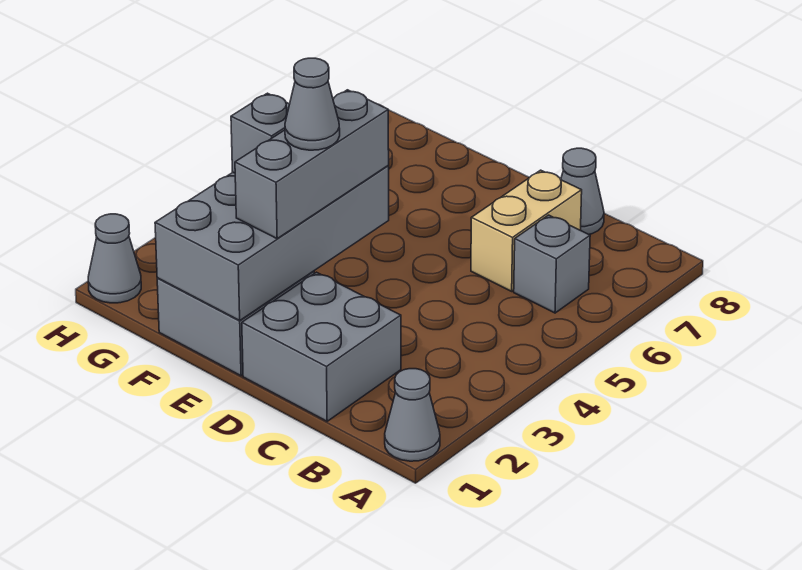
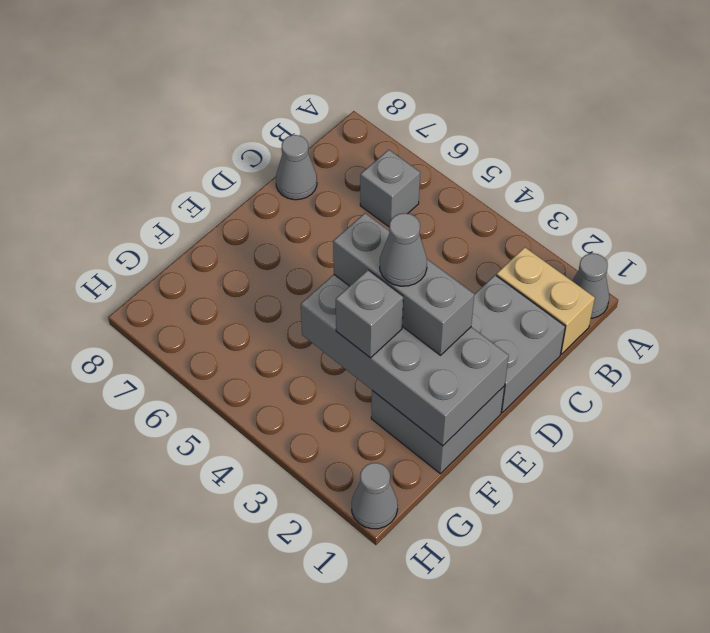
tan 1x2 brick [471,170,582,291] -> tan 1x2 brick moved to [496,247,595,354]

